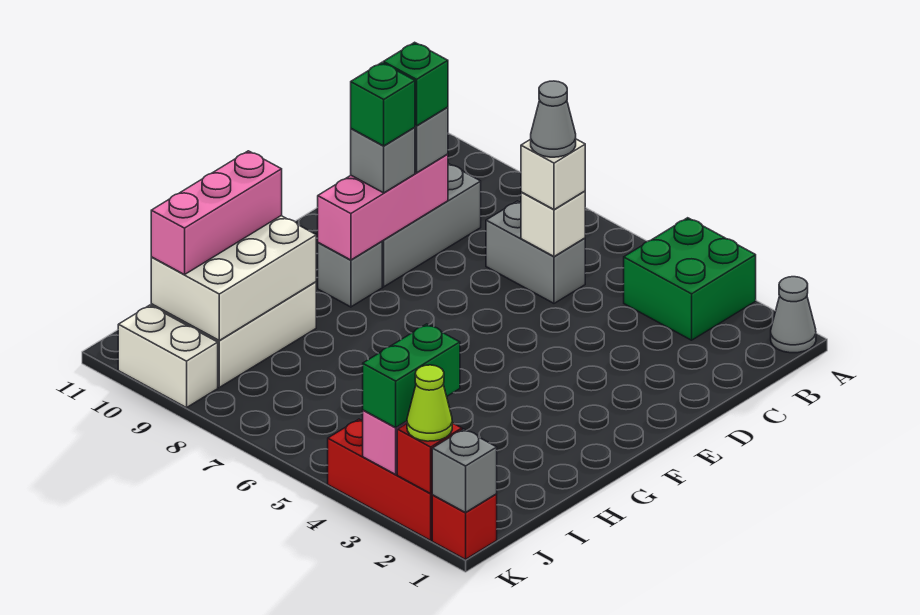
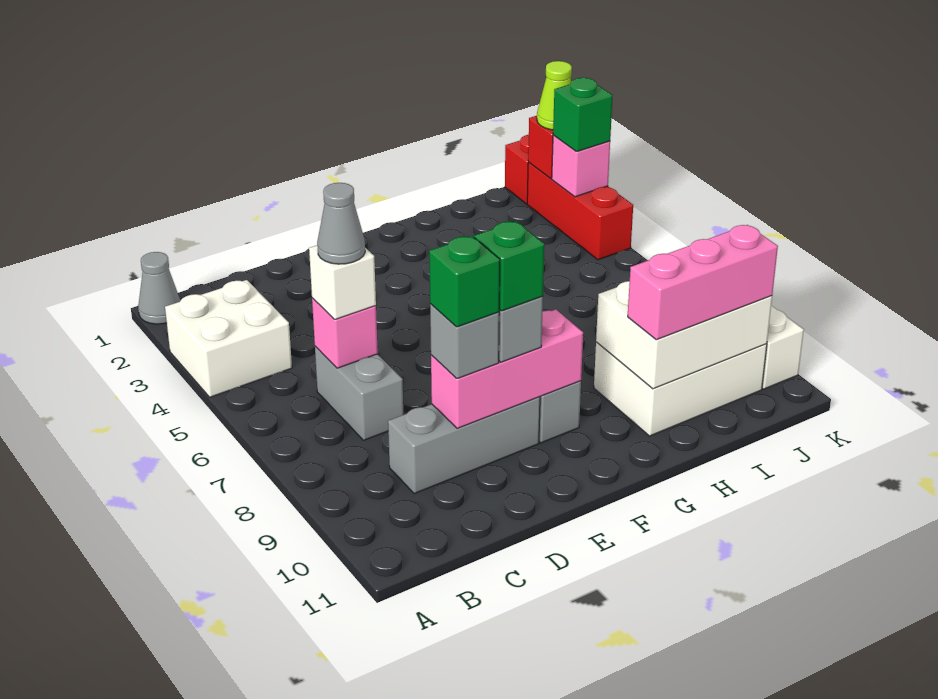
green 2x2 brick [624,218,756,340] -> white 2x2 brick [165,280,292,397]
white 1x1 brick [521,191,585,257] -> pink 1x1 brick [312,298,378,368]
green 1x2 brick [363,324,460,427] -> green 1x1 brick [553,78,613,151]
grey 1x1 brick [432,429,497,513] -> none

